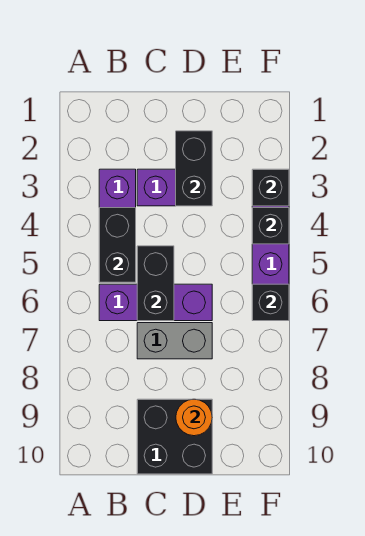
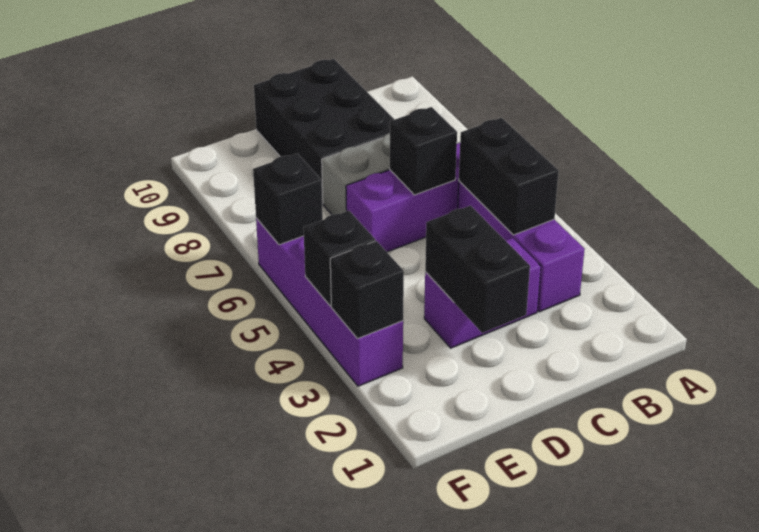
black 1x2 brick [137,246,174,321] -> black 1x1 brick [390,107,457,195]
black 2x2 brick [137,399,212,474] -> black 2x3 brick [254,59,395,203]
orange 1x1 round brick [176,399,212,436] -> none

